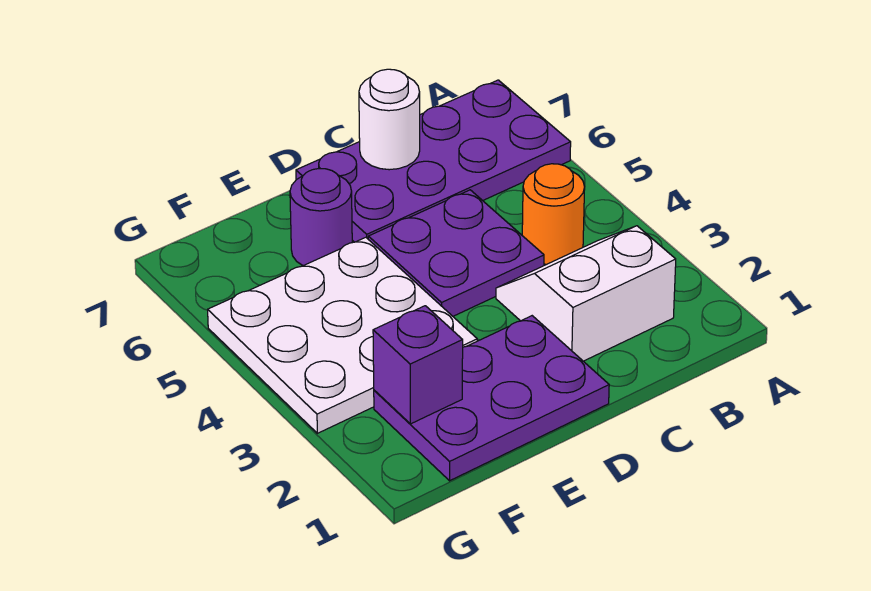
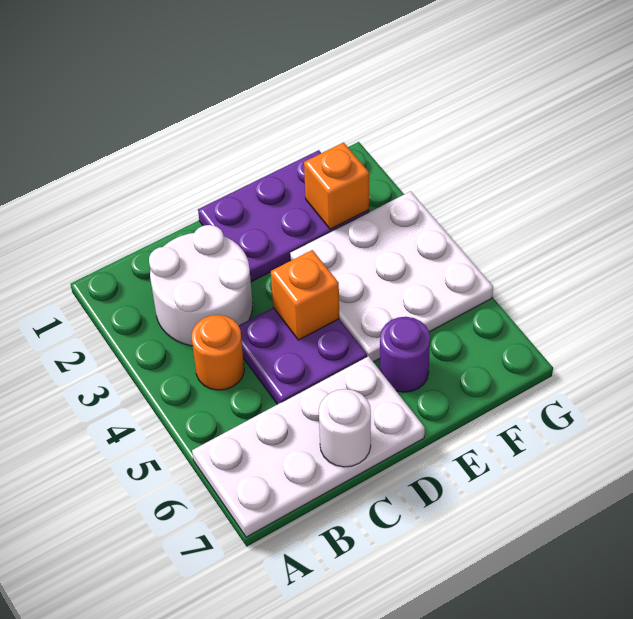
purple 2x4 plate [296,80,571,242] -> white 2x4 plate [192,356,425,537]
white 2x2 slope [496,226,676,361] -> white 2x2 round brick [149,225,252,346]
none -> orange 1x1 brick [271,250,339,340]
purple 1x1 brick [373,306,463,424] -> orange 1x1 brick [304,143,369,229]

